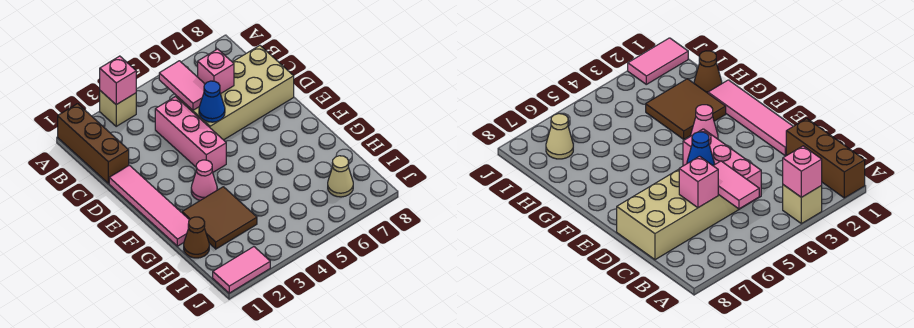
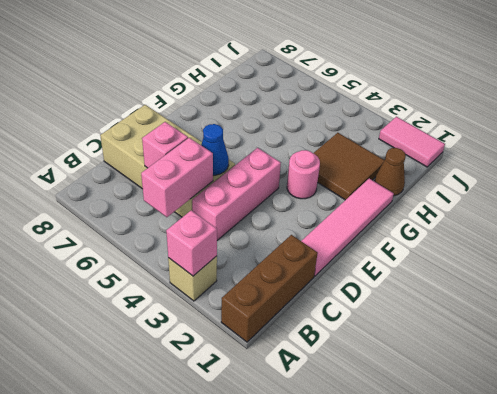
pink 1x2 tile [159,61,205,110] -> pink 1x2 brick [141,138,213,217]
pink 1x1 cone [191,160,217,200] -> pink 1x1 round brick [287,150,320,199]
tan 1x1 cone [328,156,353,197] -> none

